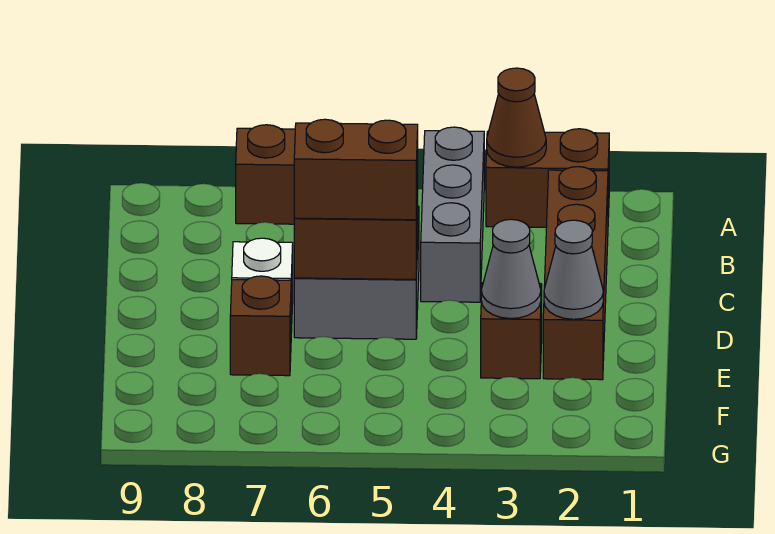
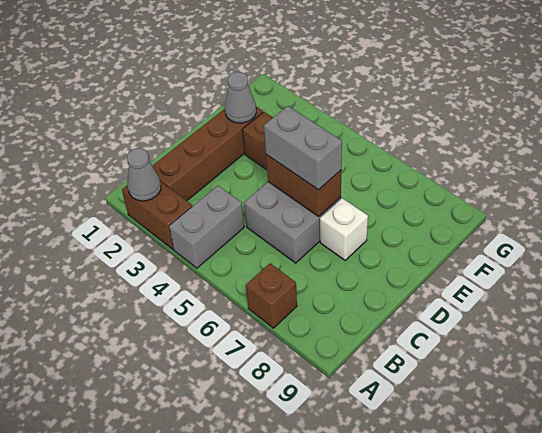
brown 1x1 cone [487,68,546,167] -> none
grey 1x3 brick [421,127,484,302] -> grey 1x2 brick [169,186,244,268]
brown 1x2 brick [294,119,418,220] -> grey 1x2 brick [264,106,342,190]
grey 1x1 cone [481,219,541,319] -> grey 1x1 cone moved to [127,148,161,201]
brown 1x1 brick [230,276,291,376] -> none

